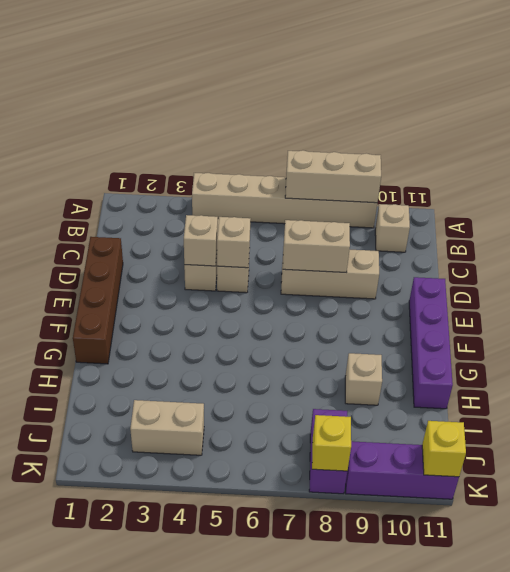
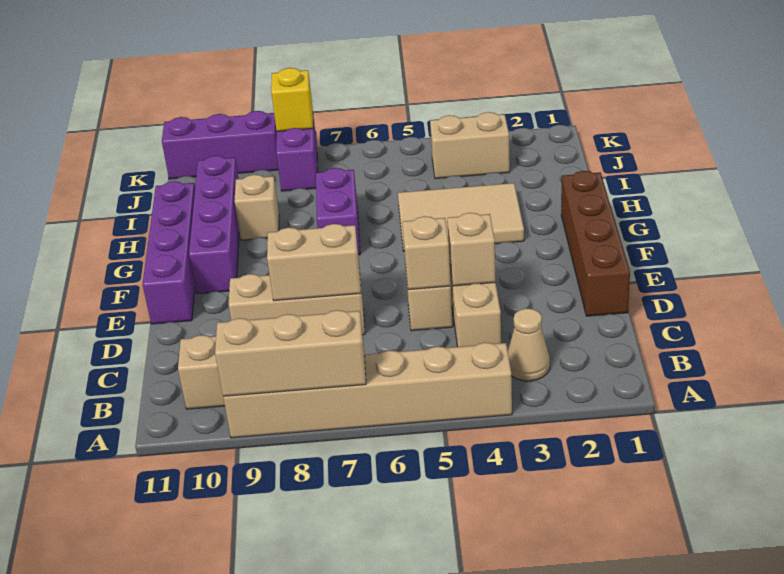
none -> tan 1x1 cone [508,308,550,381]
none -> purple 1x4 brick [189,156,239,294]
none -> tan 2x3 tile [398,183,524,251]
none -> purple 1x2 brick [316,168,360,255]
yellow 1x1 brick [422,421,466,477] -> none

